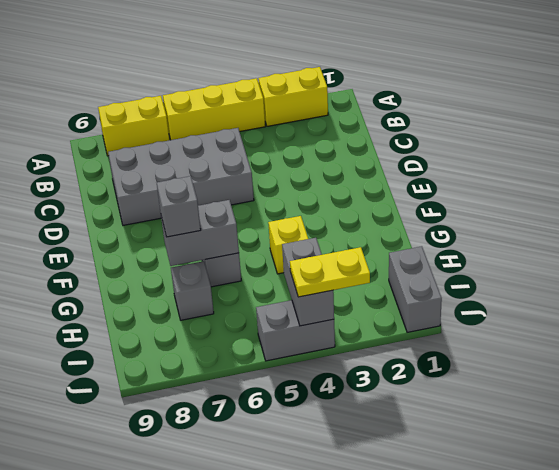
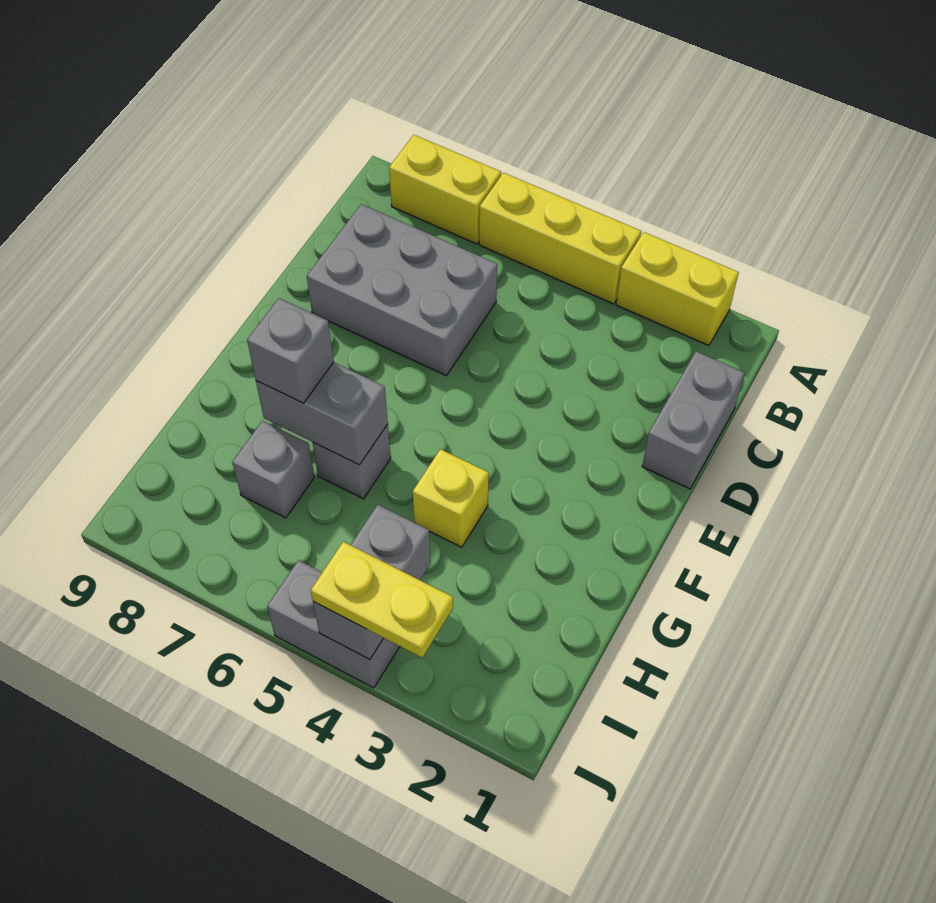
grey 2x4 brick [108,128,254,225] -> grey 2x3 brick [307,204,497,376]
grey 1x2 brick [389,246,442,332] -> grey 1x2 brick moved to [642,351,744,489]

